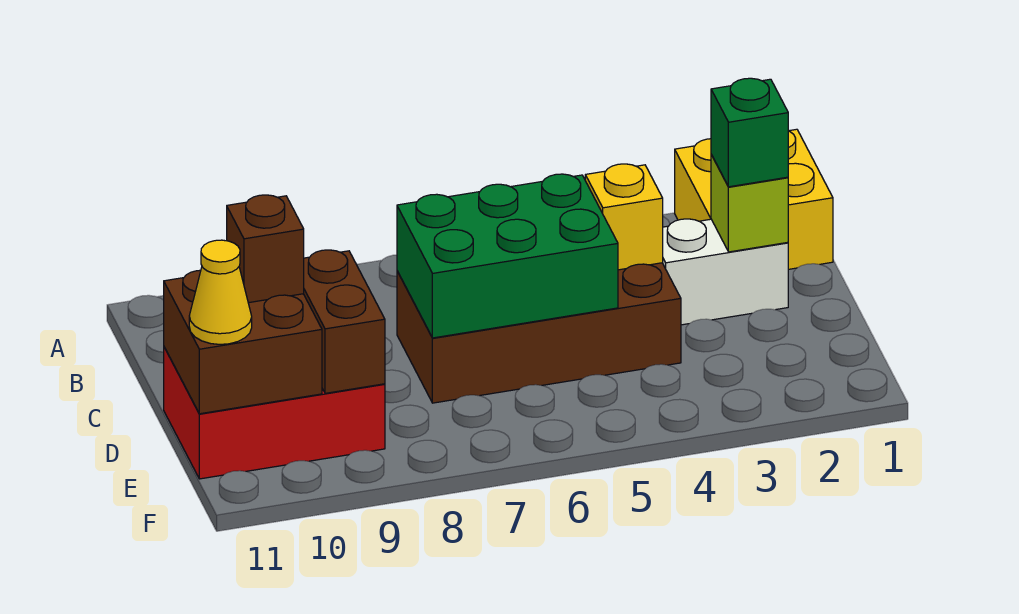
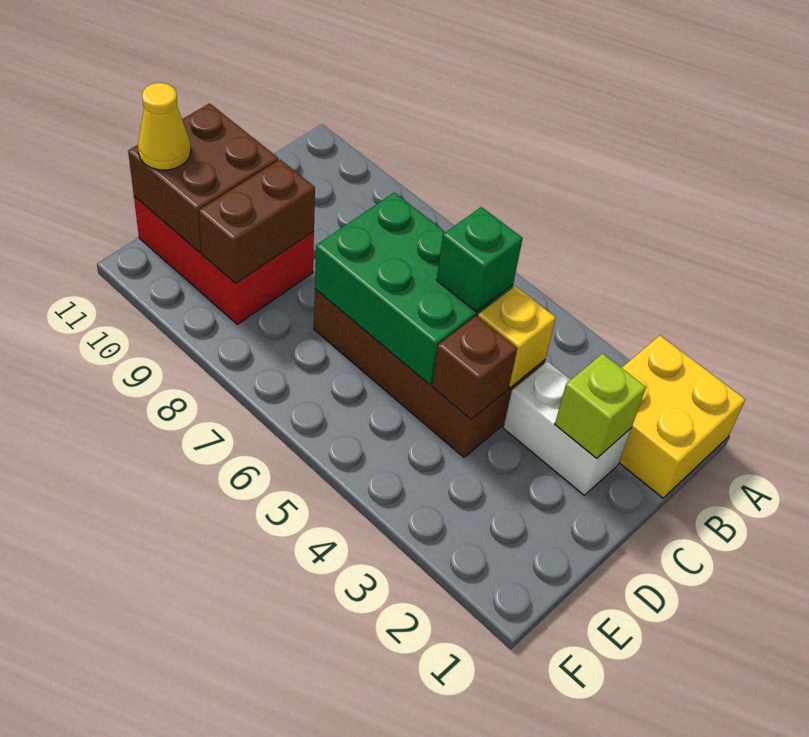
green 1x1 brick [711,78,788,187] -> green 1x1 brick moved to [437,207,523,312]
brown 1x1 brick [227,195,304,303] -> brown 1x1 brick moved to [432,316,517,419]

